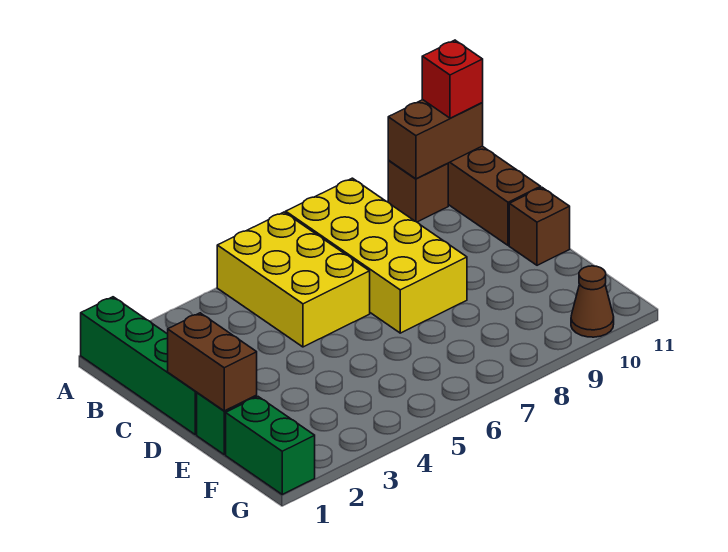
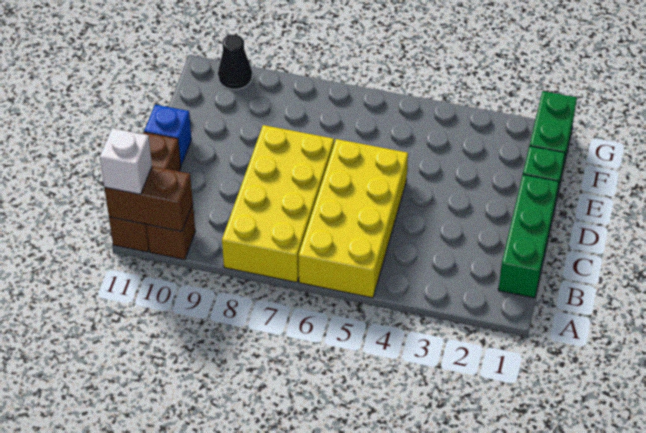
green 1x4 brick [81,297,197,435] -> green 1x3 brick [498,175,559,298]
yellow 2x3 brick [217,212,370,347] -> yellow 2x4 brick [298,139,408,298]
red 1x1 brick [422,40,483,118] -> white 1x1 brick [100,128,152,194]
brown 1x2 brick [168,313,257,411] -> none
brown 1x1 brick [509,188,570,265] -> blue 1x1 brick [144,105,192,165]
brown 1x1 cone [571,266,614,337] -> black 1x1 cone [218,35,252,89]

